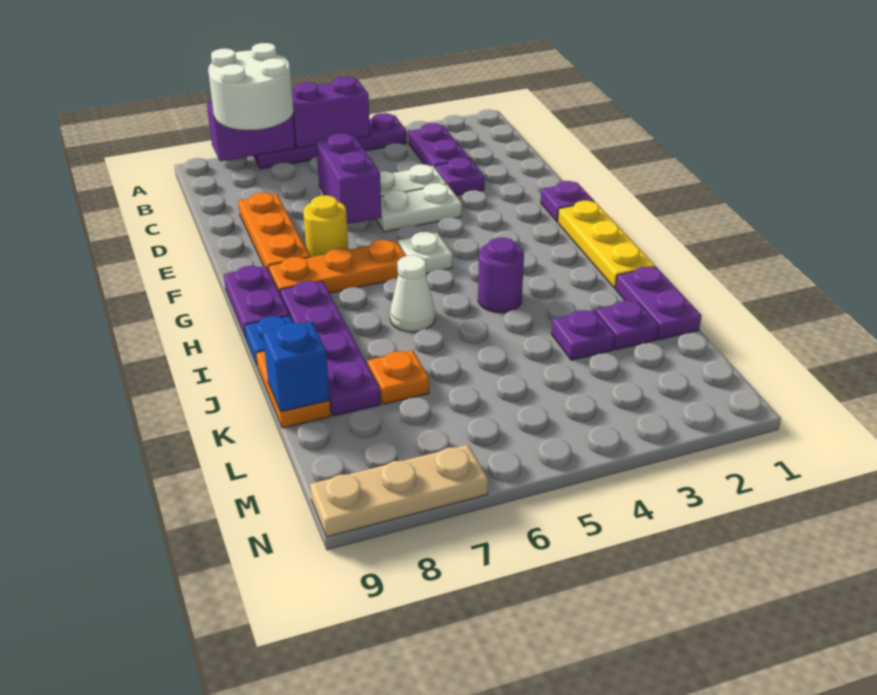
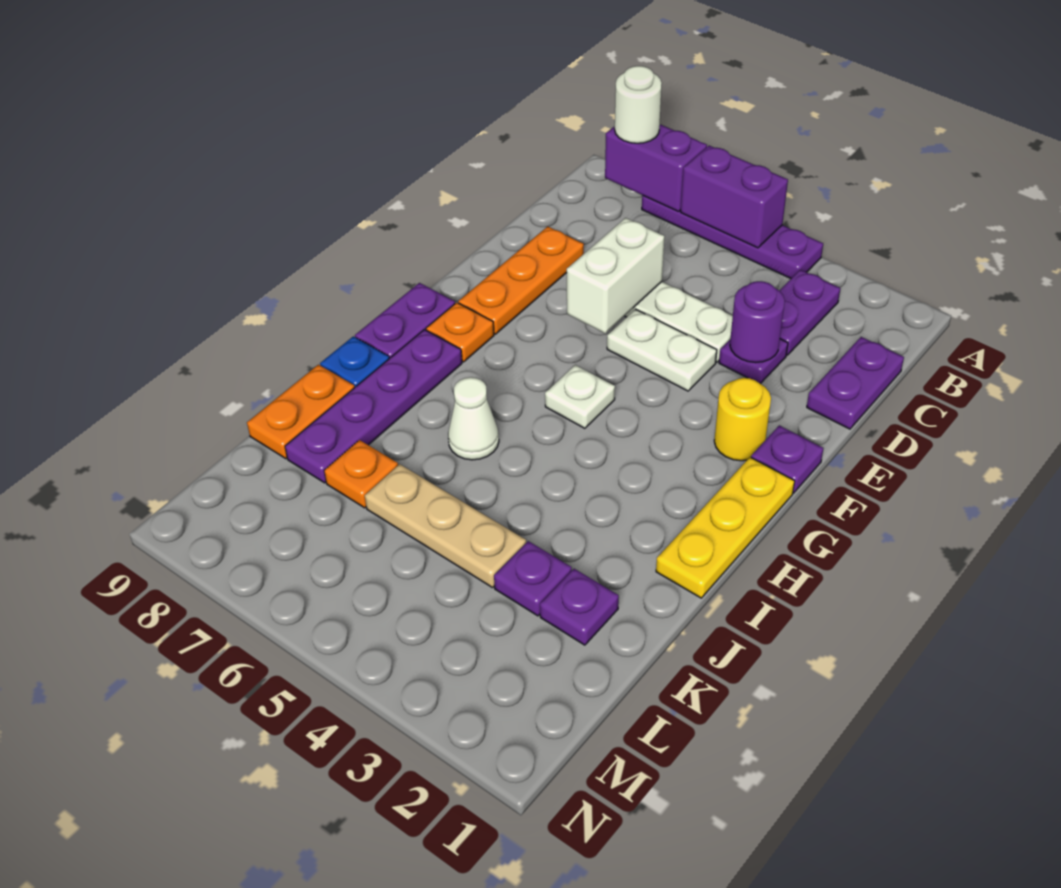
white 2x2 round brick [208,43,293,130] -> white 1x1 round brick [615,66,662,143]
purple 1x2 brick [316,133,381,224] -> white 1x2 brick [567,218,664,333]
yellow 1x1 round brick [303,195,348,257] -> yellow 1x1 round brick moved to [714,378,771,461]
orange 1x3 plate [269,240,406,294] -> orange 1x1 plate [426,303,494,362]
purple 1x1 round brick [478,237,524,313] -> purple 1x1 round brick moved to [730,281,785,363]
purple 1x2 plate [616,266,702,340] -> purple 1x2 plate moved to [807,337,904,429]
blue 1x1 brick [263,322,330,412] -> none
tan 1x3 plate [310,445,488,537] -> tan 1x3 plate moved to [365,464,526,588]

